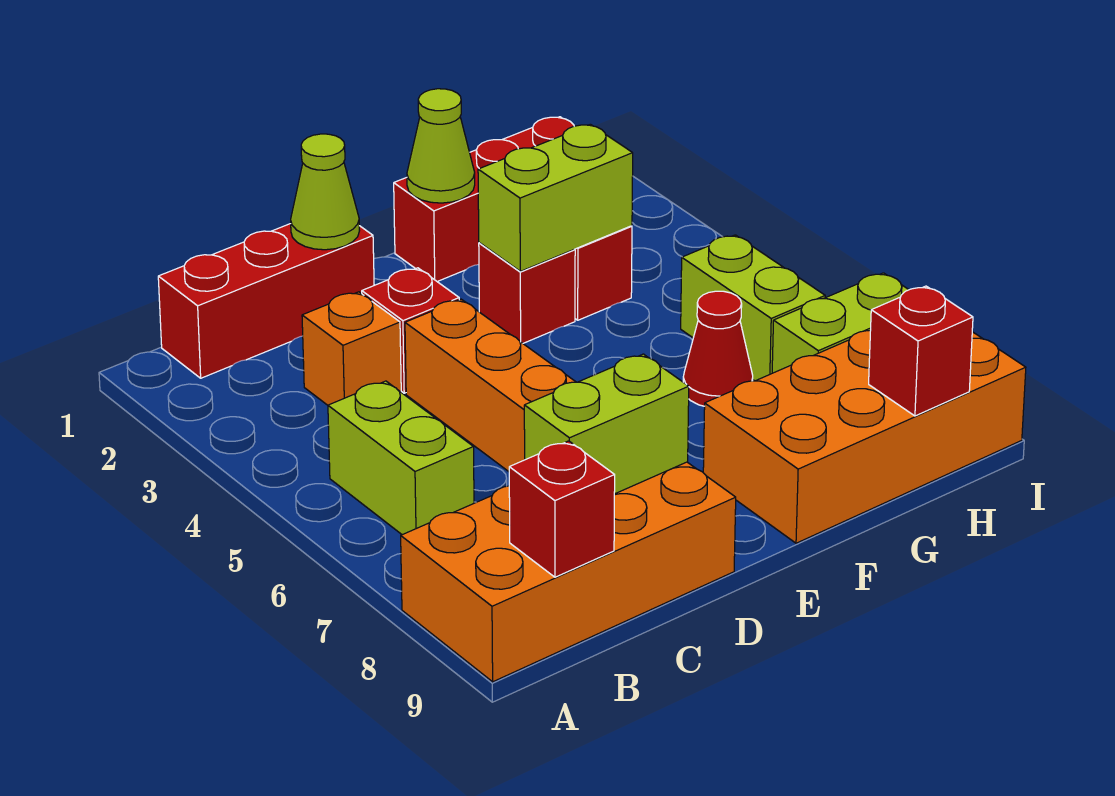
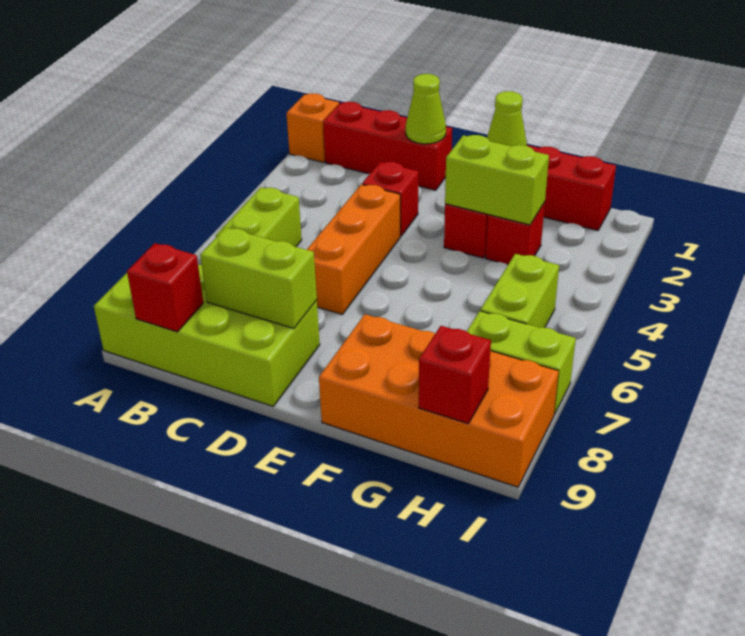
orange 2x4 brick [401,462,736,682] -> lime 2x4 brick [94,265,320,406]
orange 1x1 brick [302,292,401,405] -> orange 1x1 brick moved to [287,93,339,162]
red 1x1 cone [683,291,753,406] -> none

